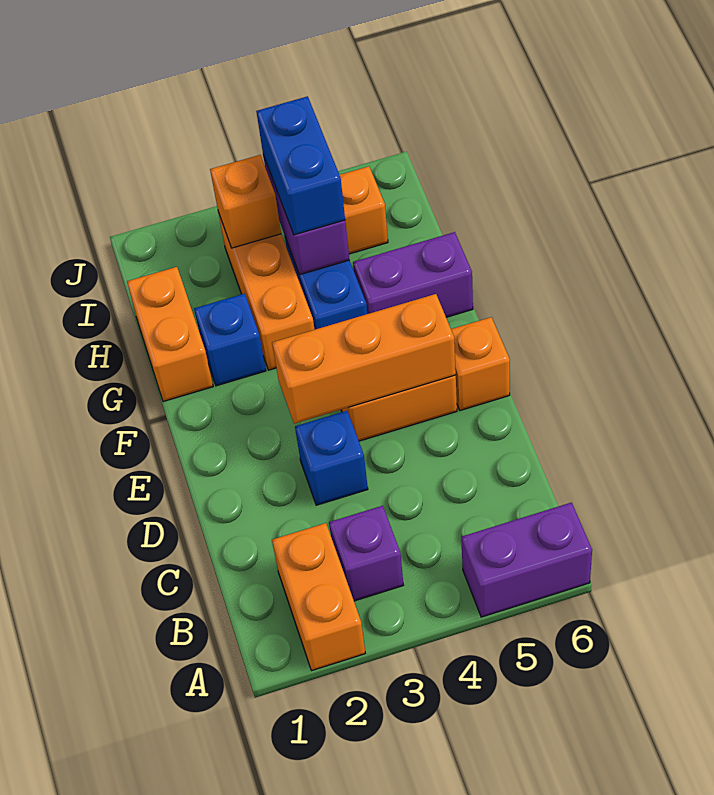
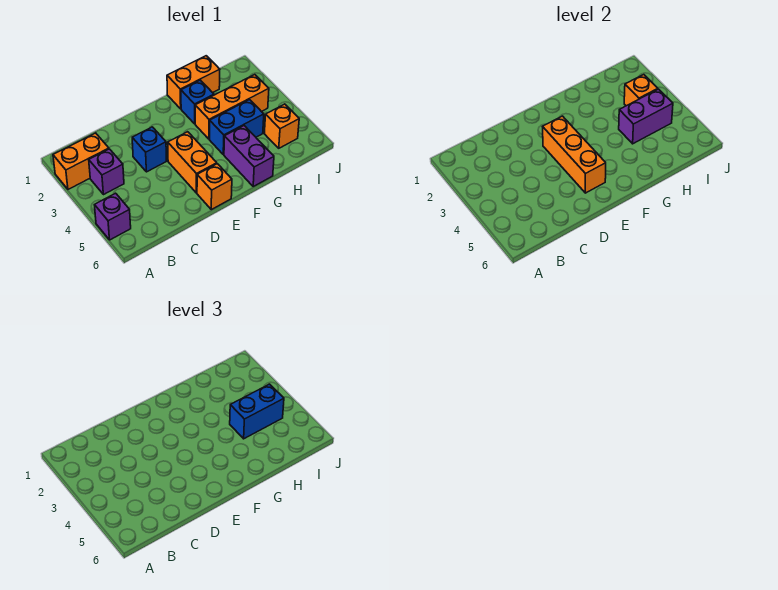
purple 1x2 brick [461,503,592,617] -> purple 1x1 brick [95,193,131,240]

